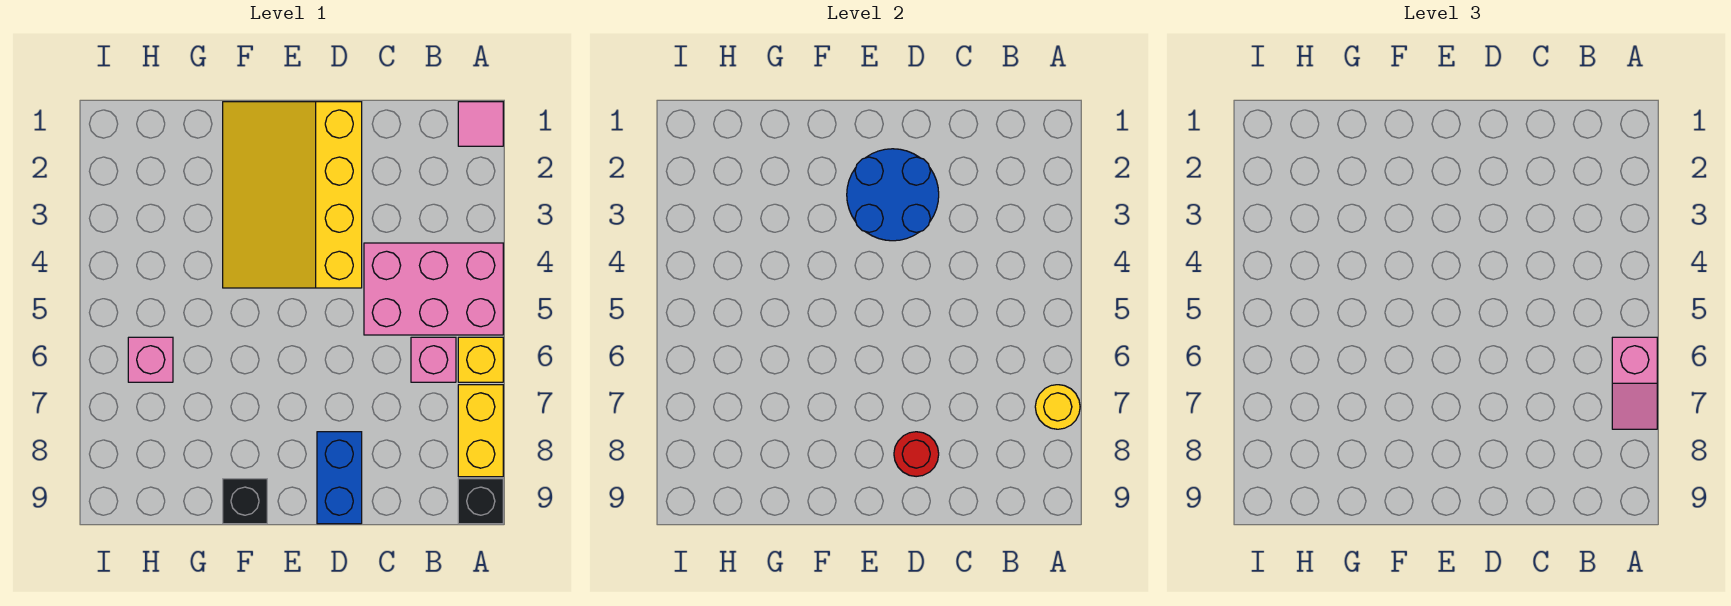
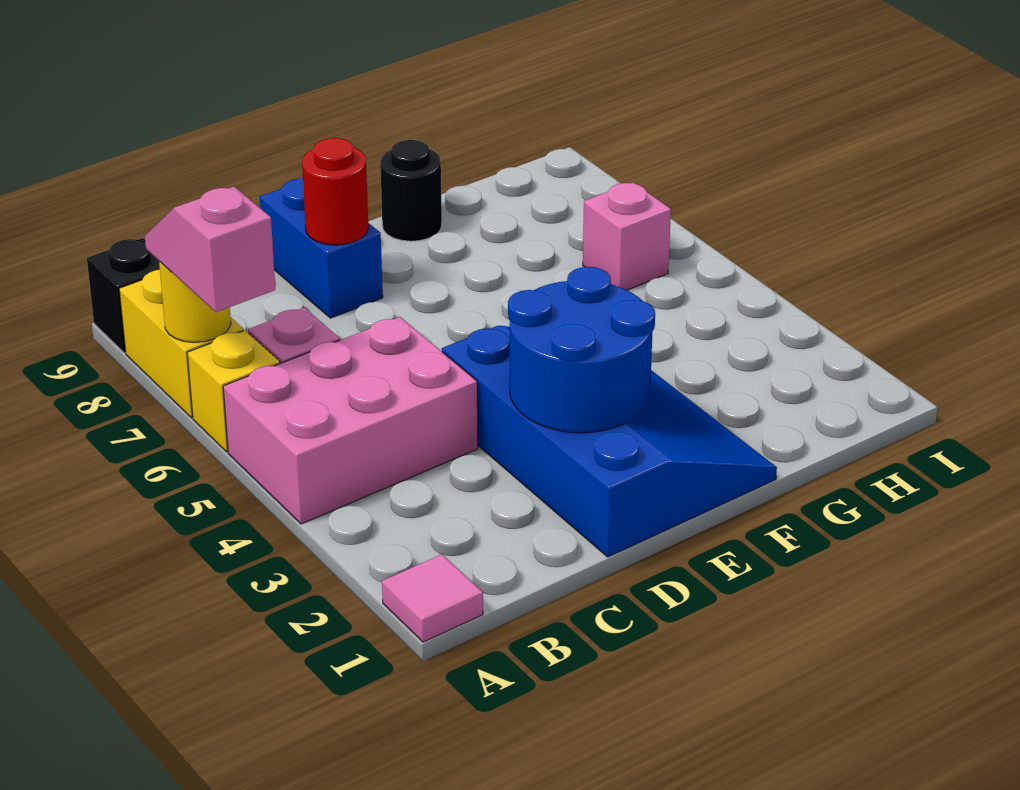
yellow 3x4 slope [223,102,362,288] -> blue 3x4 slope [442,326,777,557]
black 1x1 brick [223,479,267,524] -> black 1x1 round brick [380,140,442,241]

